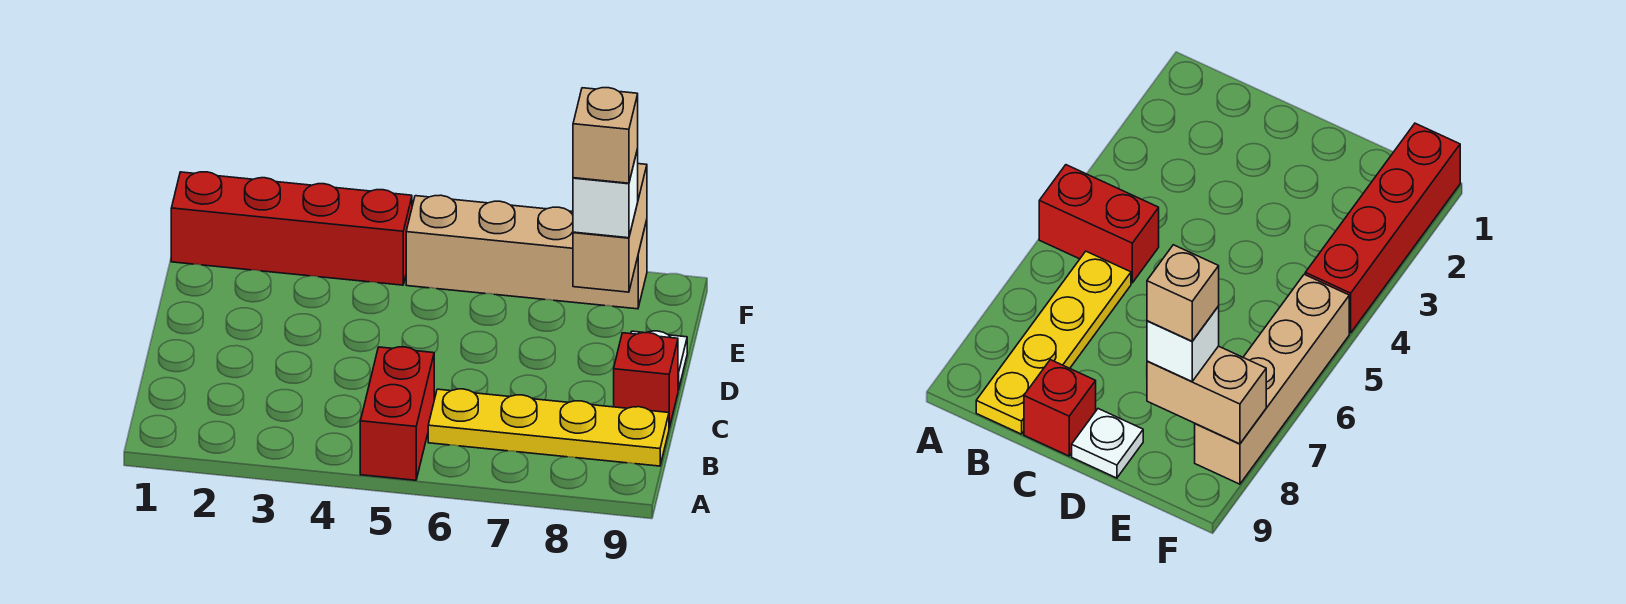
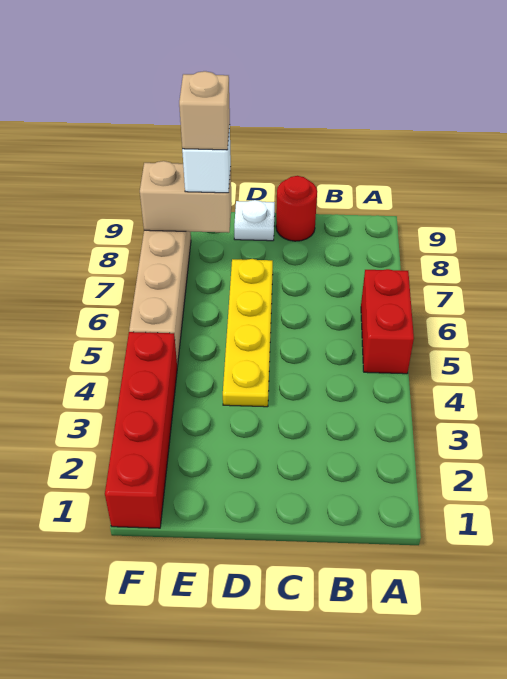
red 1x2 brick [360,347,434,480] -> red 1x2 brick turned to [361,269,414,374]
yellow 1x4 plate [428,389,669,466] -> yellow 1x4 plate moved to [223,259,273,407]
red 1x1 brick [614,332,678,428] -> red 1x1 round brick [276,176,317,241]

